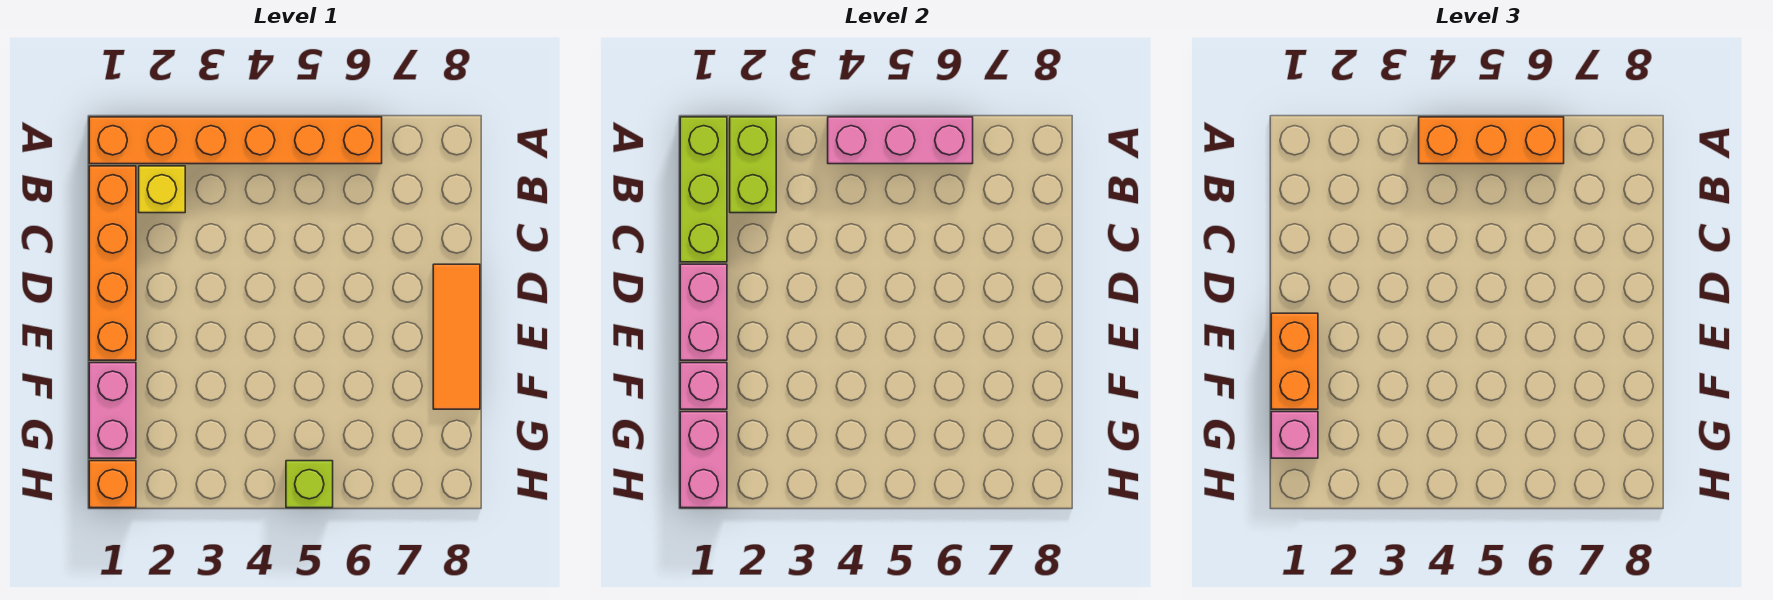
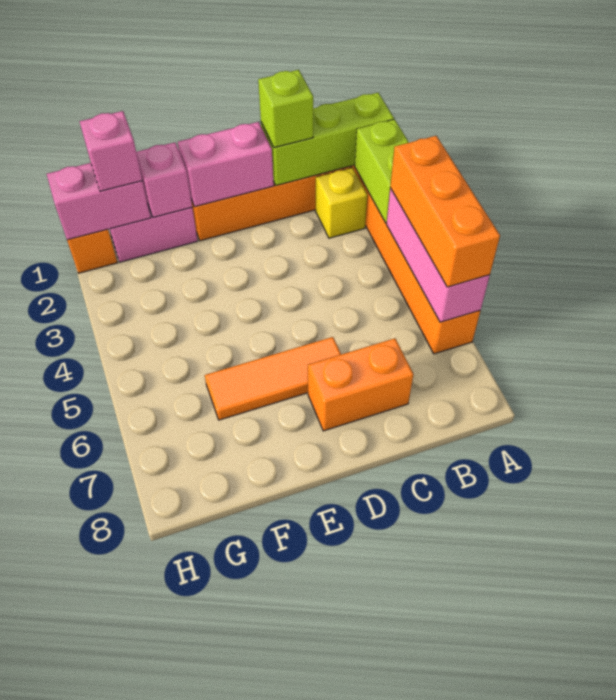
lime 1x2 brick [730,117,776,213] -> lime 1x2 brick turned to [355,119,409,223]
orange 1x3 tile [433,264,480,409] -> orange 1x3 tile moved to [205,337,341,420]
orange 1x2 brick [1271,313,1318,409] -> orange 1x2 brick moved to [308,338,413,431]
lime 1x1 brick [286,461,333,508] -> lime 1x1 brick moved to [258,70,313,148]

